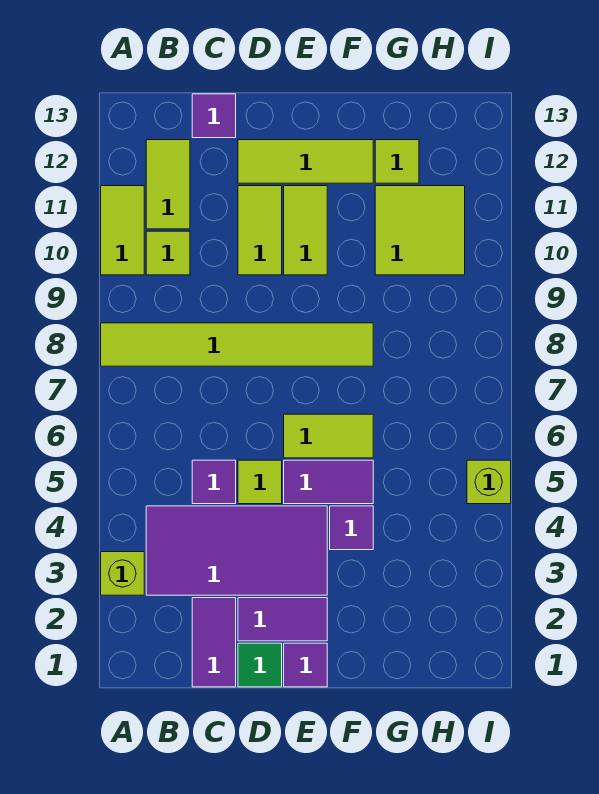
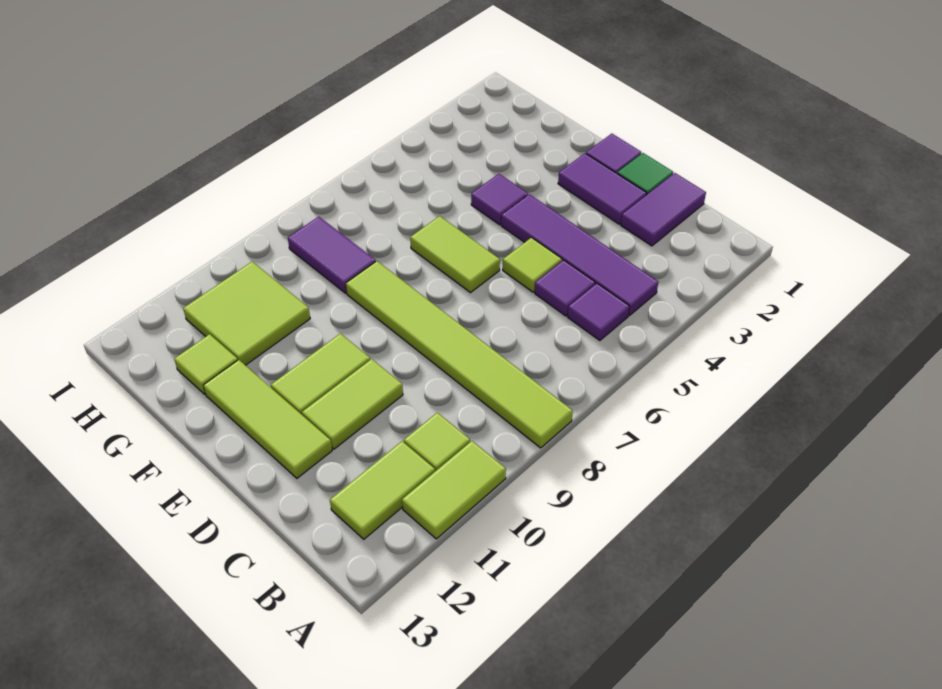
lime 1x1 brick [101,552,144,595] -> none
purple 2x4 tile [146,506,327,595] -> purple 1x4 tile [501,194,658,316]
purple 1x1 tile [192,94,236,138] -> purple 1x1 tile moved to [568,283,630,341]
purple 1x2 tile [284,460,373,504] -> purple 1x2 tile moved to [288,217,376,293]
lime 1x1 brick [467,460,511,504] -> none

